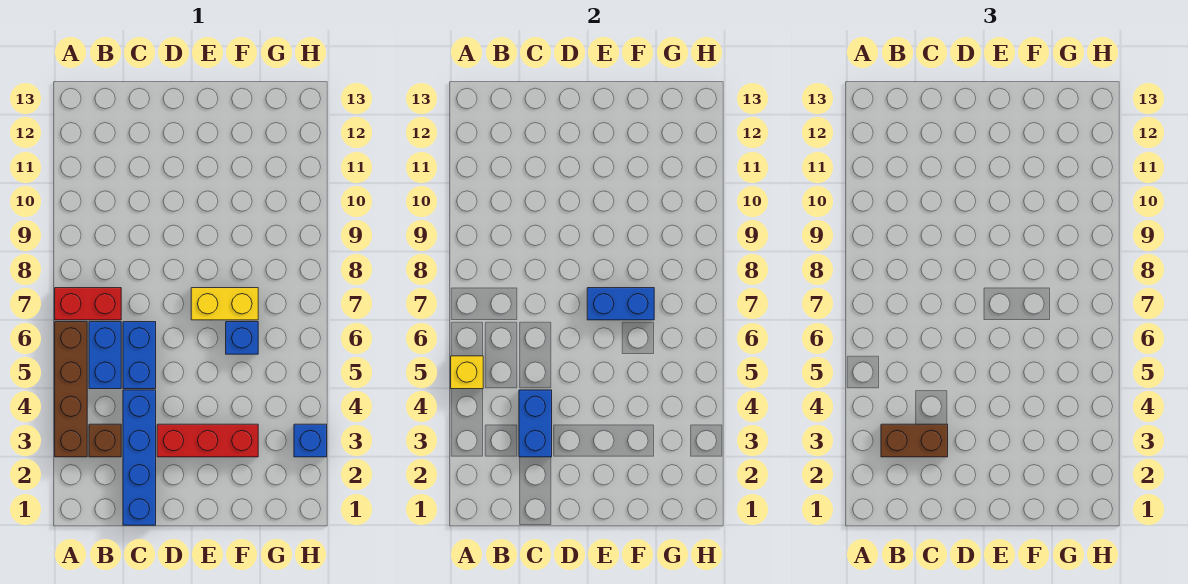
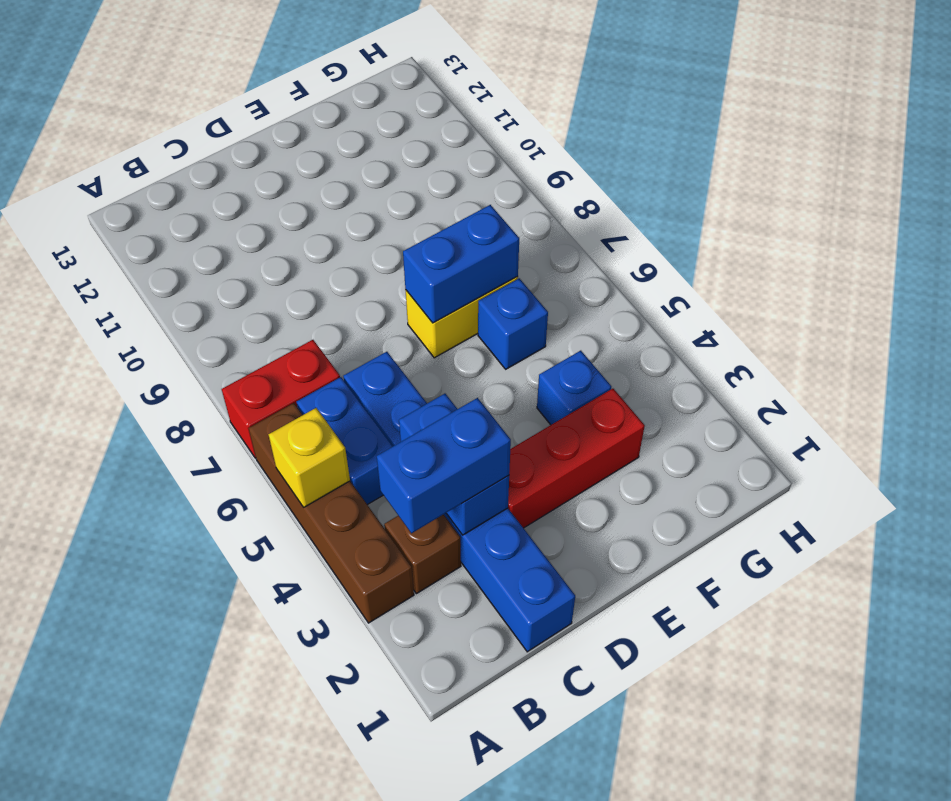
brown 1x2 brick [881,424,948,457] -> blue 1x2 brick [377,398,511,533]
blue 1x1 brick [294,424,327,457] -> blue 1x1 brick moved to [537,351,611,425]

